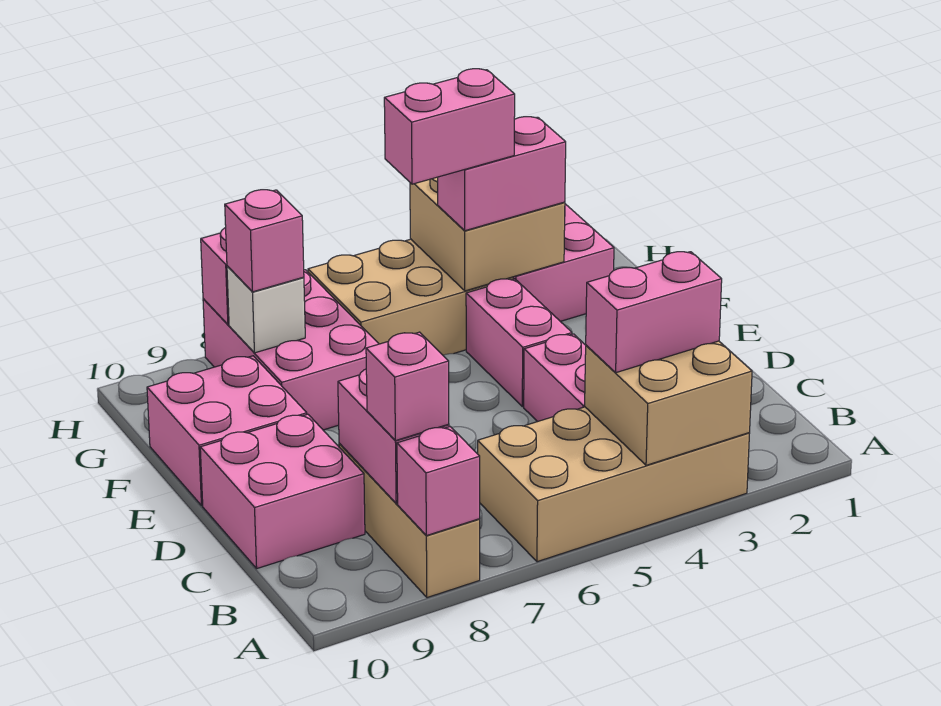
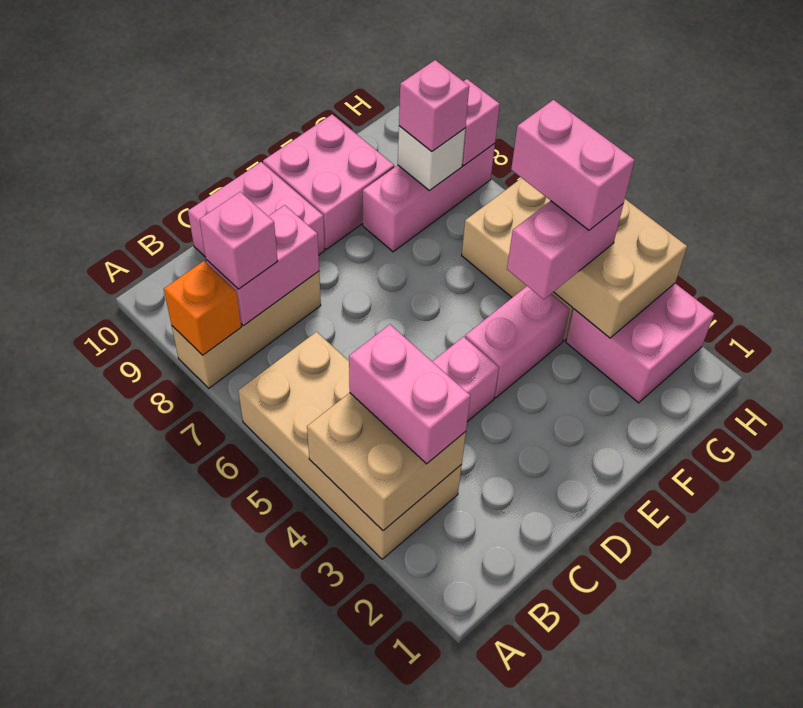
pink 1x1 brick [397,427,480,536] -> orange 1x1 brick [164,261,241,355]
pink 2x3 brick [203,270,379,430] -> pink 1x3 brick [363,143,495,252]
pink 1x2 brick [438,117,566,231] -> pink 1x2 brick turned to [507,201,623,299]

